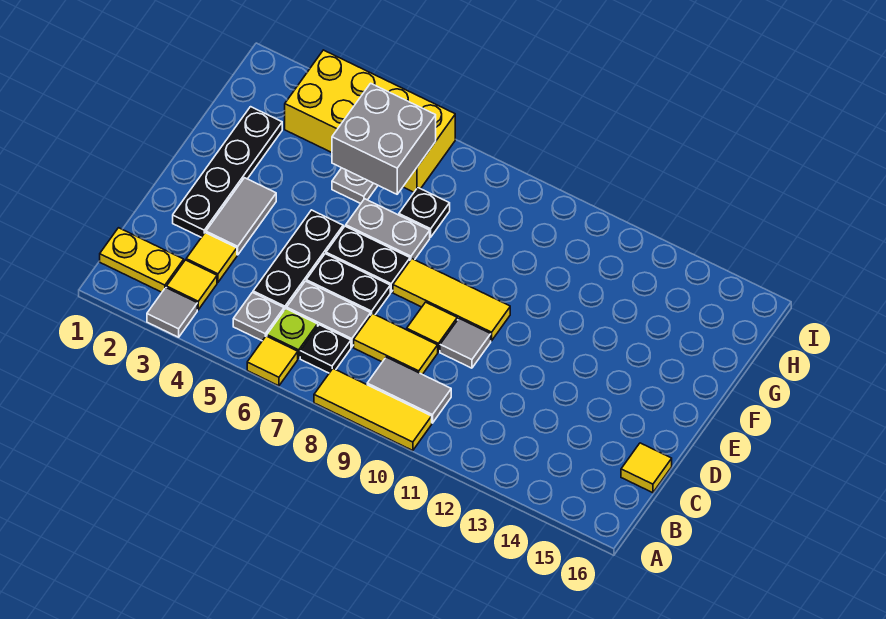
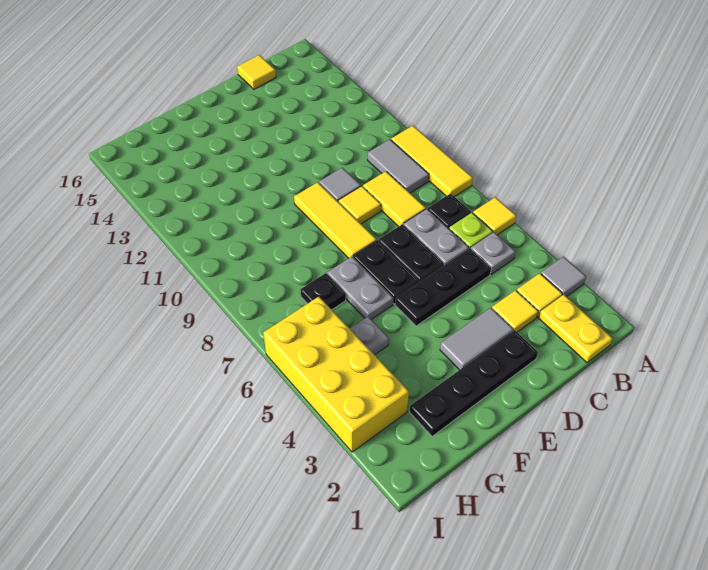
grey 2x2 brick [332,83,436,194] -> none

